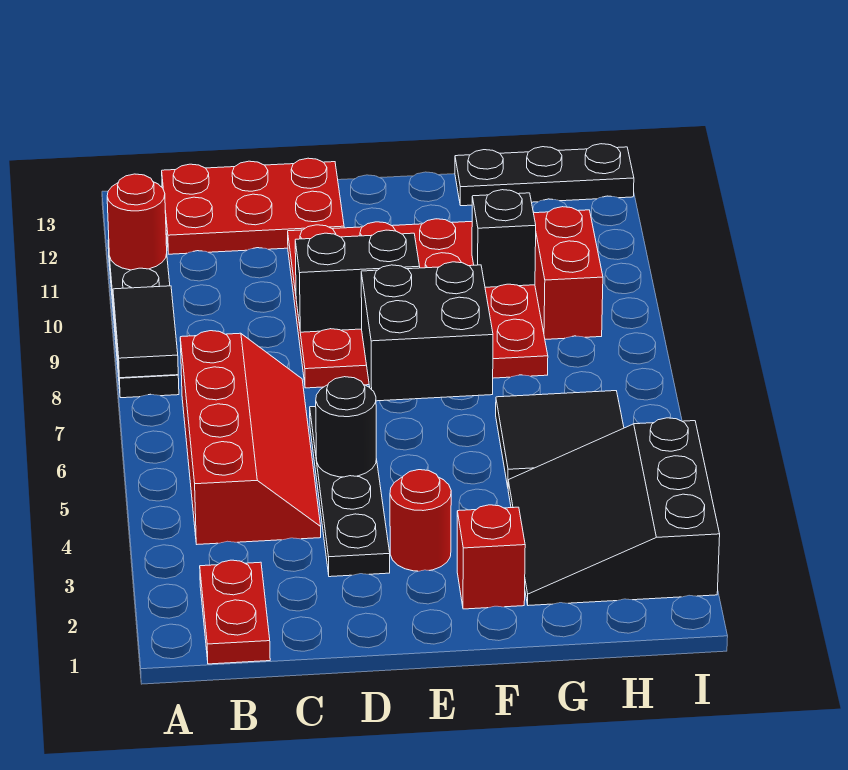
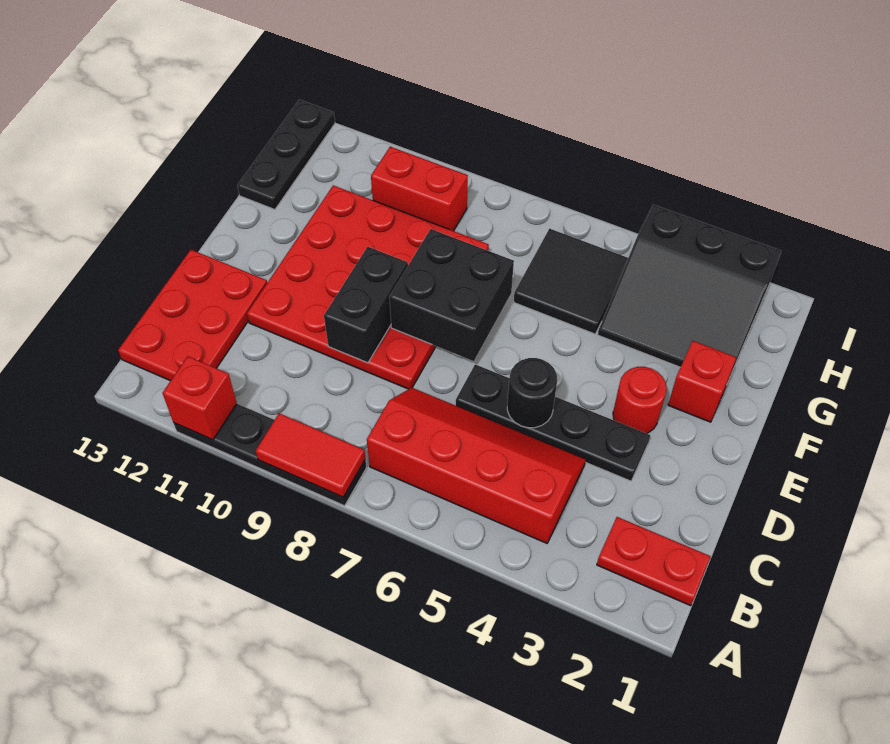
black 1x2 tile [113,286,178,378] -> red 1x2 tile [256,413,365,497]
red 1x1 round brick [107,174,167,270] -> red 1x1 brick [163,356,237,440]
black 1x1 brick [472,190,536,287] -> none

